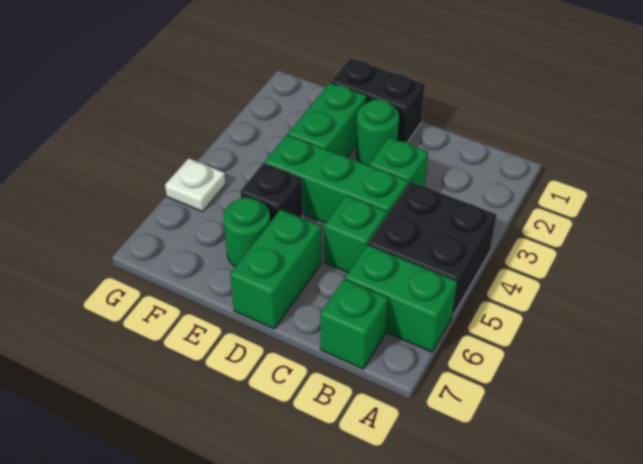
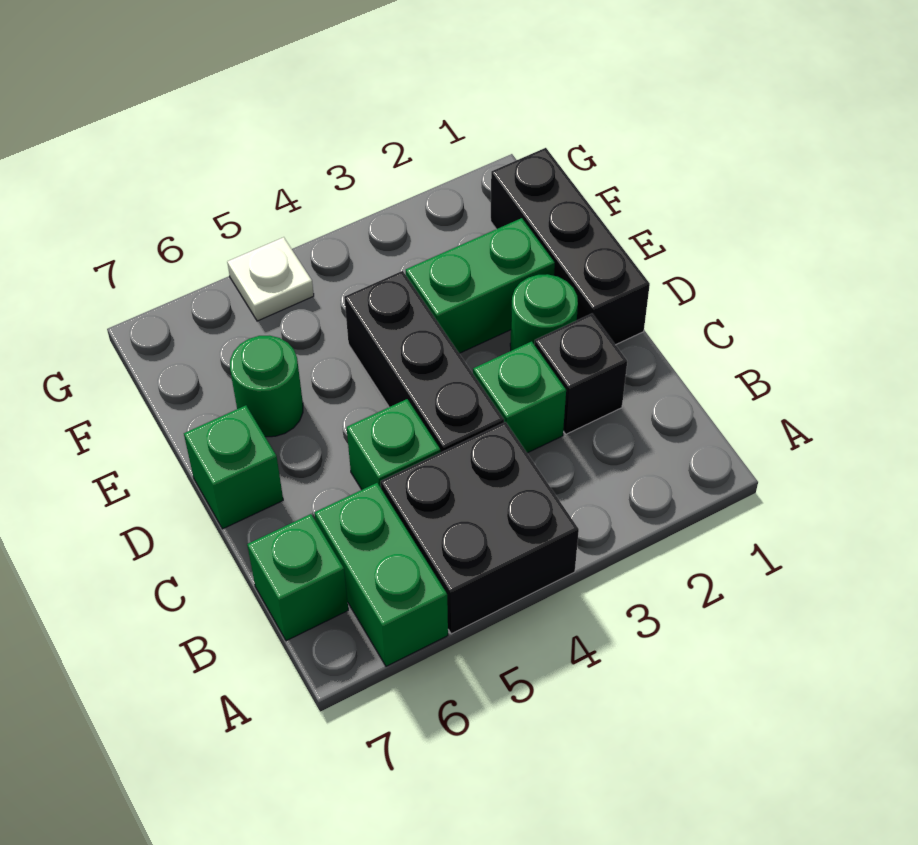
green 1x3 brick [265,135,408,223] -> black 1x3 brick [344,271,504,452]
black 1x2 brick [331,58,425,143] -> black 1x3 brick [491,148,650,345]
green 1x2 brick [230,209,321,329] -> green 1x1 brick [184,405,283,529]
black 1x1 brick [240,163,303,222] -> black 1x1 brick moved to [534,314,627,434]

